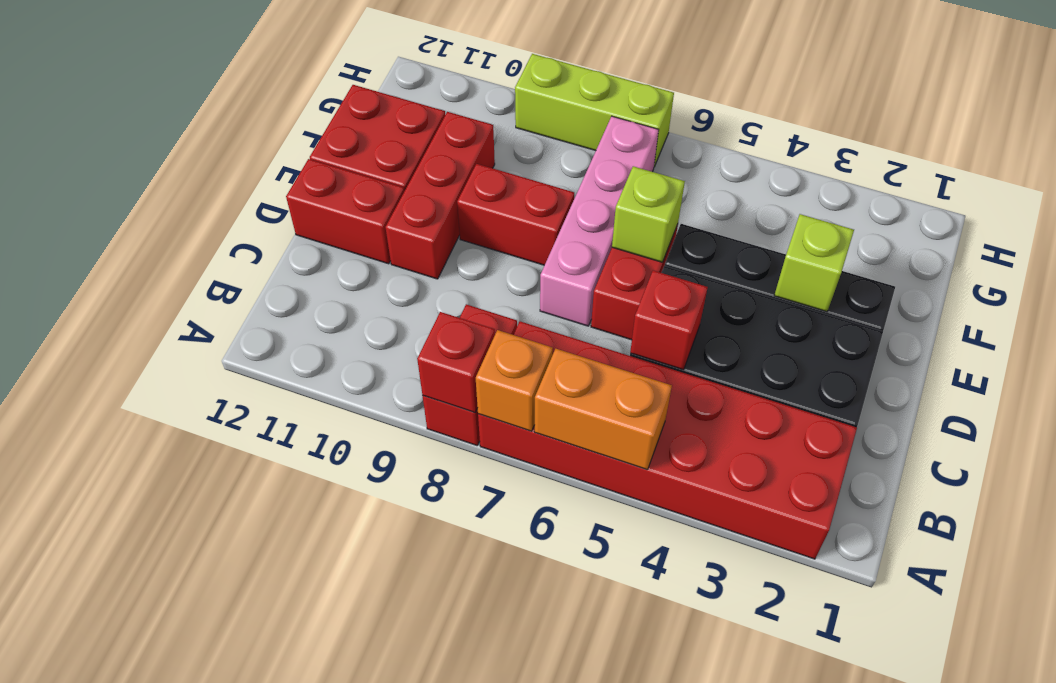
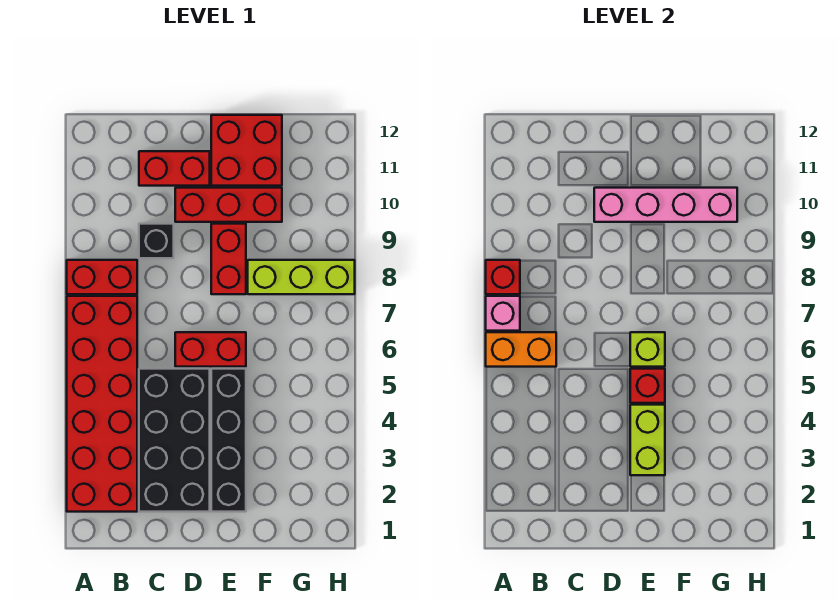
orange 1x2 brick [534,349,672,470] -> orange 1x2 brick turned to [486,332,556,367]
orange 1x1 brick [476,330,553,431] -> pink 1x1 brick [486,296,520,331]
red 1x1 brick [630,271,708,370] -> red 1x1 brick moved to [630,369,665,403]
none -> black 1x1 brick [139,224,174,258]
pink 1x4 brick [540,116,659,326] -> pink 1x4 brick moved to [594,188,737,222]
red 1x2 brick [286,159,404,264] -> red 1x2 brick turned to [139,151,210,186]
lime 1x1 brick [774,214,854,312] -> lime 1x2 brick [630,405,665,475]
lime 1x3 brick [515,54,674,167] -> lime 1x3 brick turned to [248,260,355,294]

